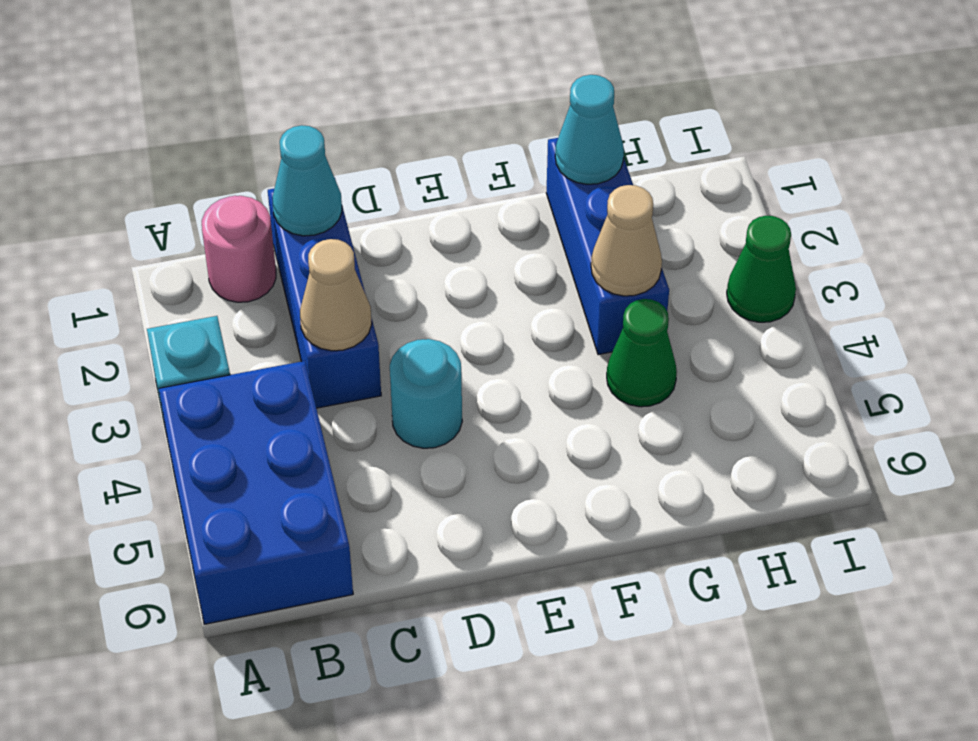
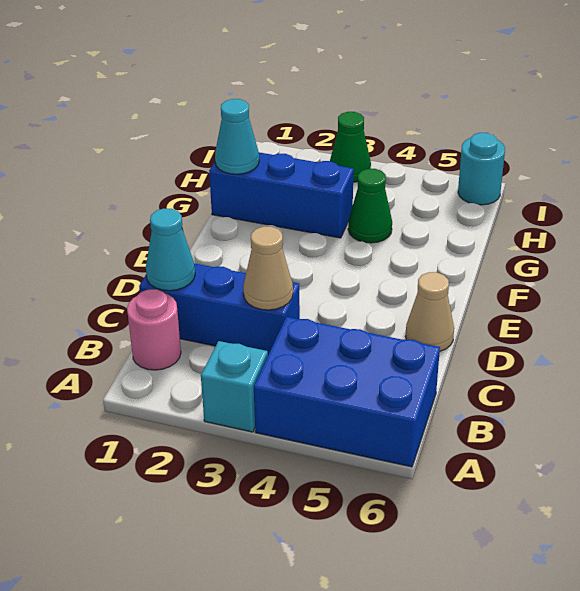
cyan 1x1 round brick [390,339,462,448] -> cyan 1x1 round brick moved to [458,133,505,205]
tan 1x1 cone [591,185,662,296] -> tan 1x1 cone moved to [405,272,454,351]

